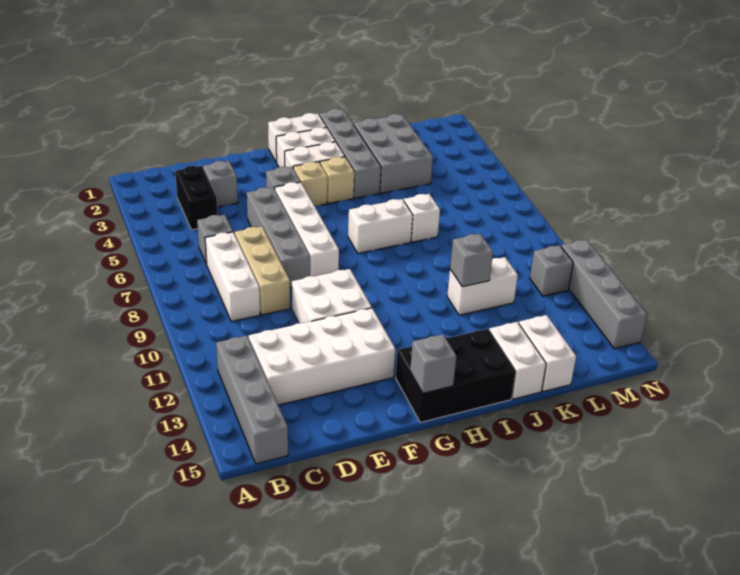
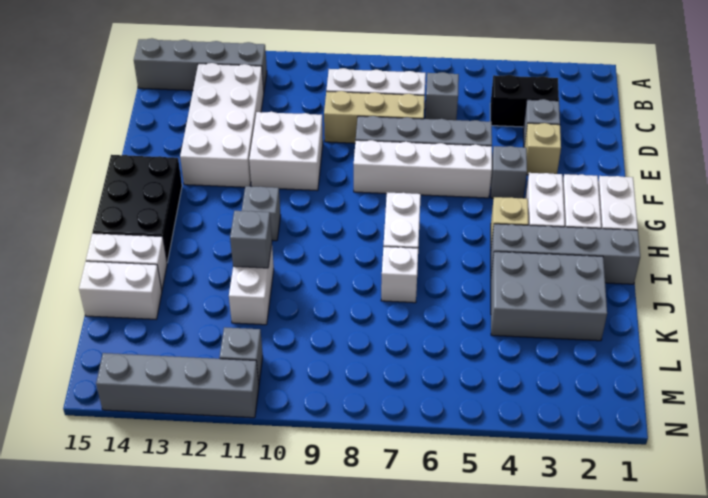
tan 1x1 brick [293,162,328,206] -> tan 1x1 brick moved to [525,123,561,175]
grey 1x1 brick [410,334,456,393] -> grey 1x1 brick moved to [242,186,281,241]

